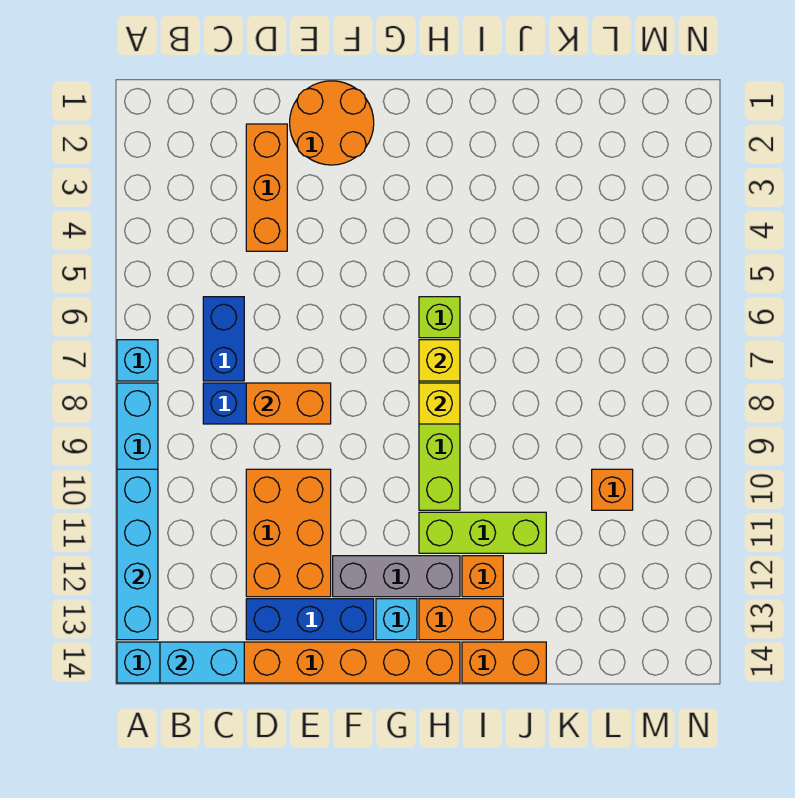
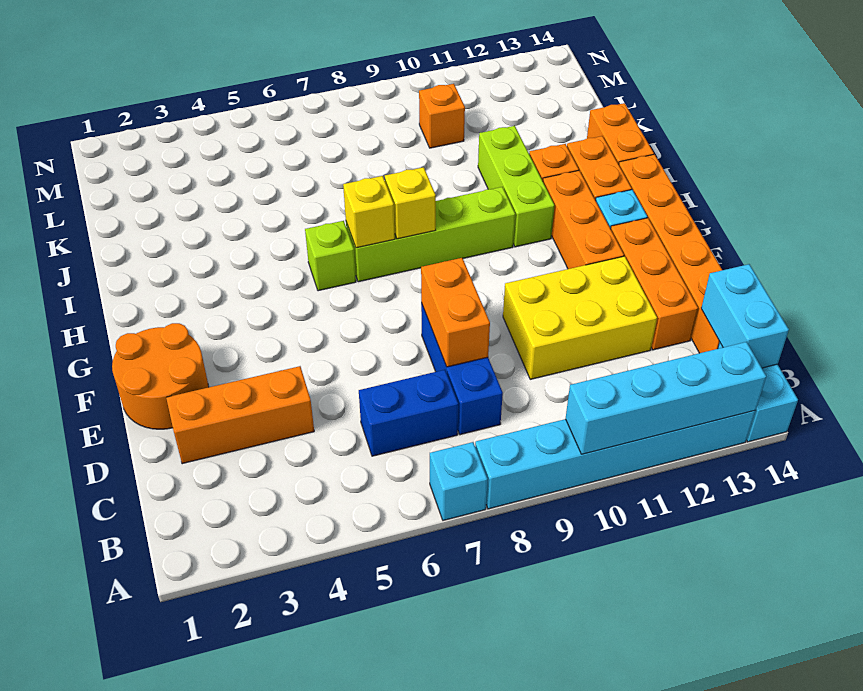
orange 2x3 brick [246,469,331,597] -> yellow 2x3 brick [503,256,657,379]
blue 1x3 brick [246,599,374,640] -> orange 1x3 brick [611,218,698,350]
grey 1x3 brick [333,556,460,597] -> orange 1x3 brick [543,171,624,269]

